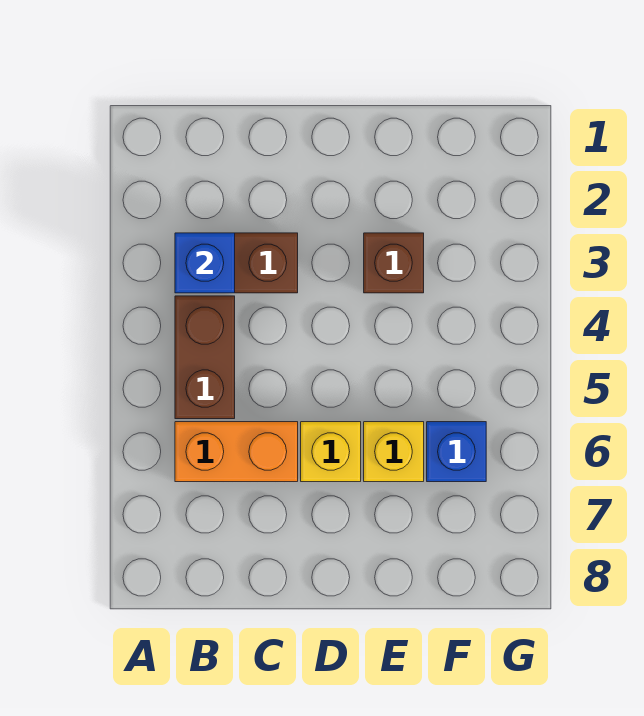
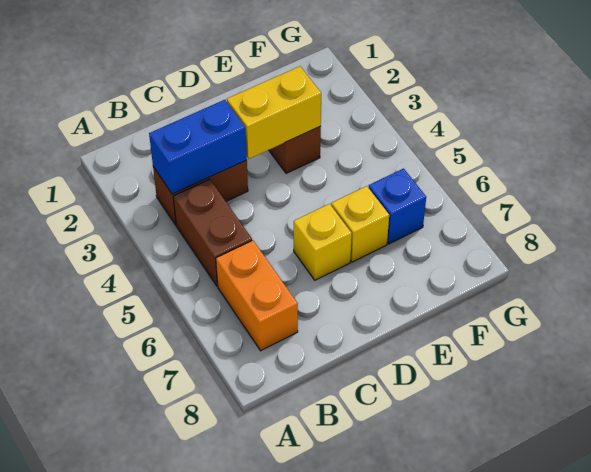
blue 1x1 brick [175,233,235,293] -> blue 1x2 brick [149,100,247,194]
orange 1x2 brick [175,422,298,482] -> orange 1x2 brick turned to [216,240,298,351]
none -> yellow 1x2 brick [227,66,321,159]

